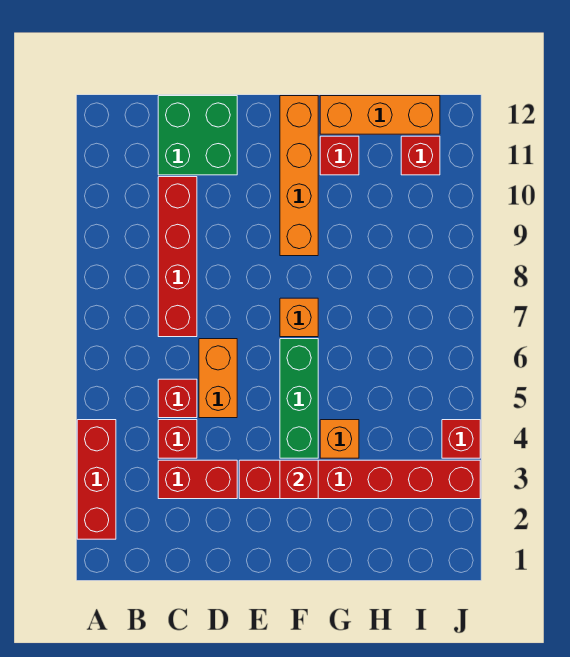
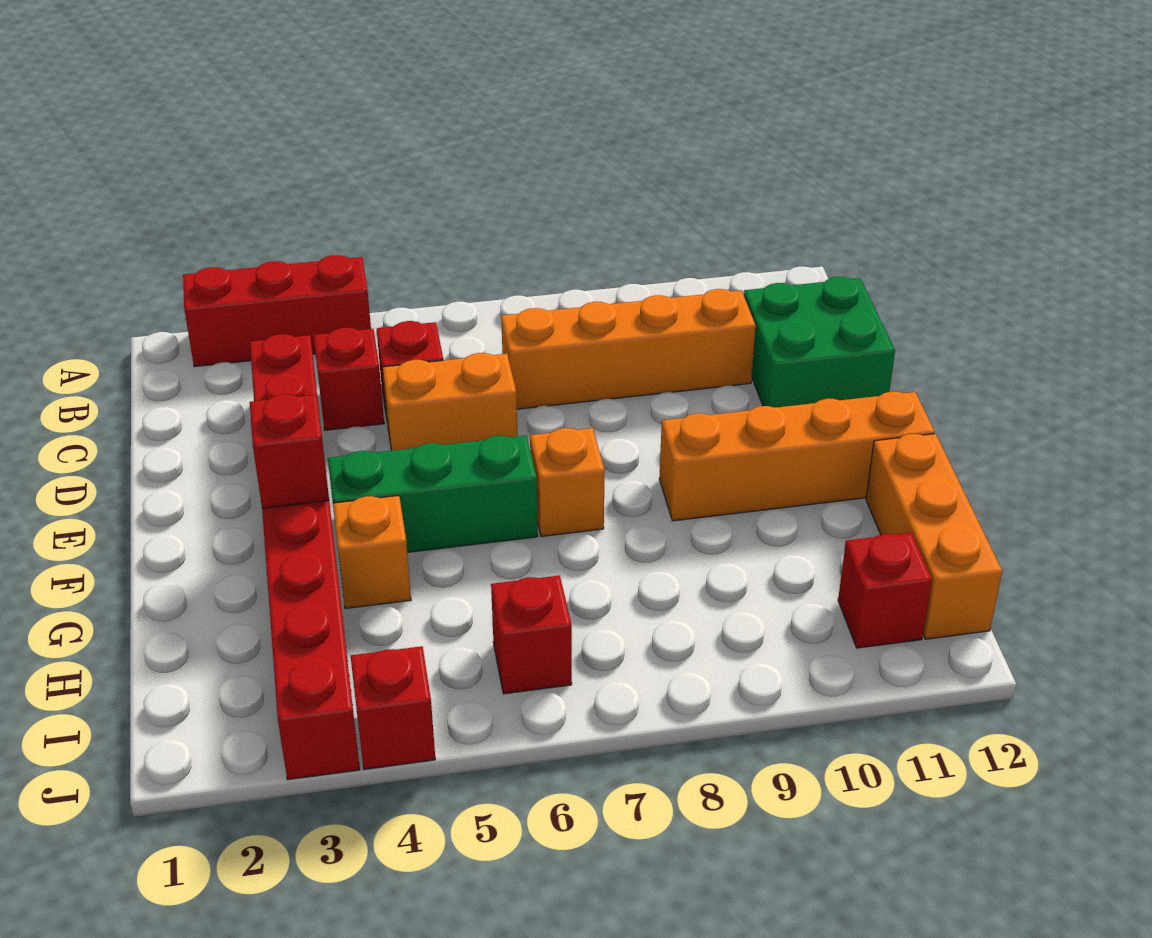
red 1x4 brick [158,177,197,337] -> orange 1x4 brick [501,289,756,409]
red 1x1 brick [320,136,359,175] -> red 1x1 brick moved to [491,575,572,694]

